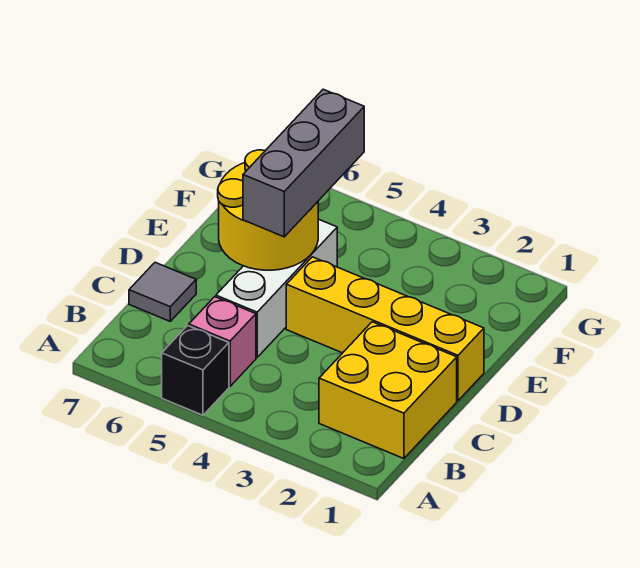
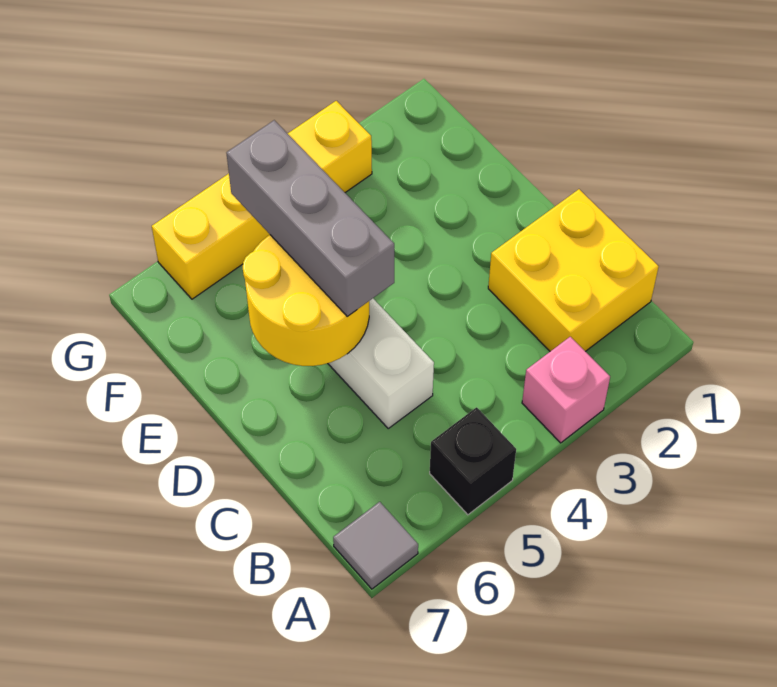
pink 1x1 brick [189,297,256,386] -> pink 1x1 brick moved to [522,337,610,443]
grey 1x1 tile [129,262,196,321] -> grey 1x1 tile moved to [333,502,418,589]
yellow 1x4 brick [286,257,484,401] -> yellow 1x4 brick moved to [152,101,372,299]

